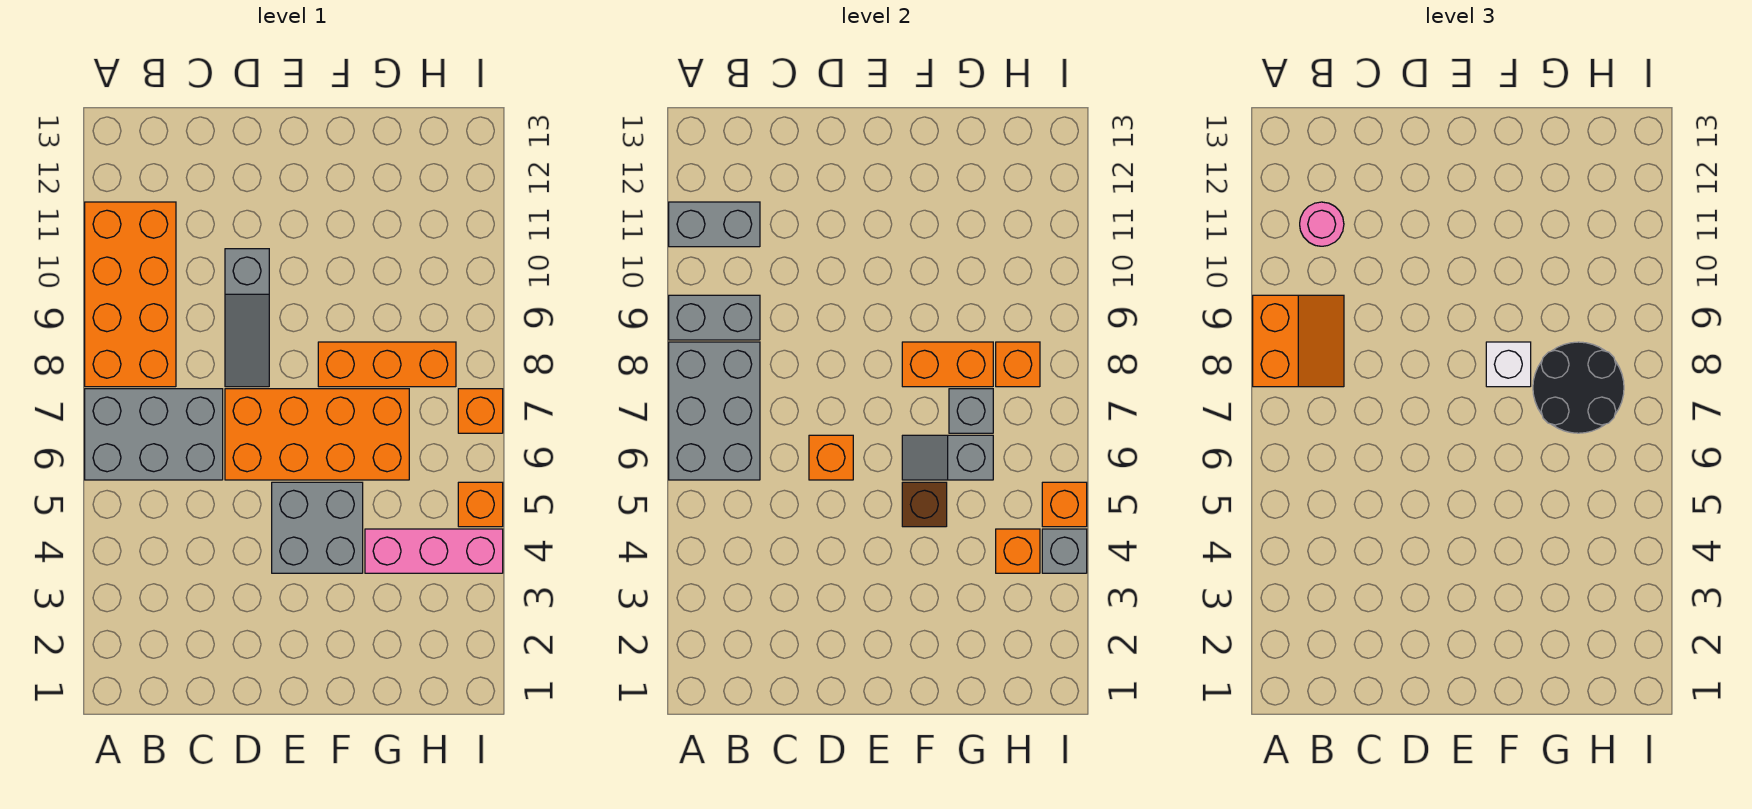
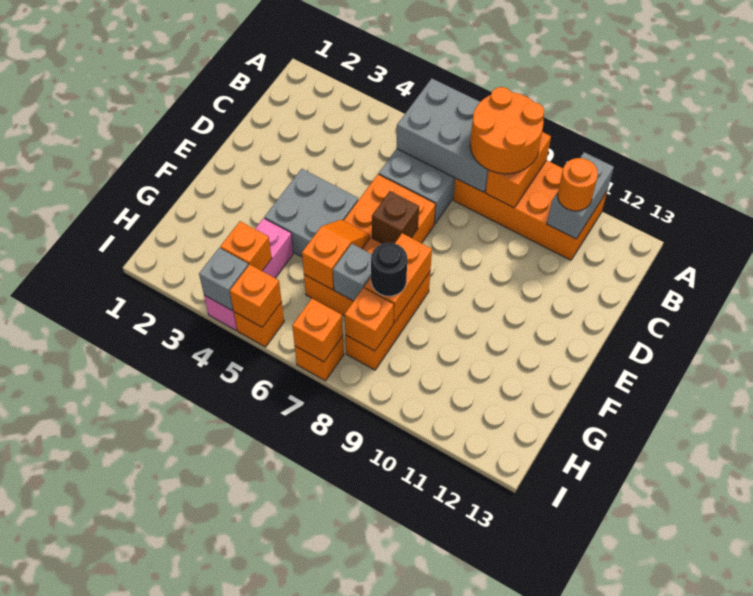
orange 2x2 slope [1253,295,1344,387] -> orange 2x2 round brick [470,87,544,174]
grey 1x2 brick [669,295,760,340] -> orange 1x2 brick [486,132,551,208]
pink 1x1 round brick [1300,202,1344,246] -> orange 1x1 round brick [558,158,598,211]
orange 1x1 brick [809,435,853,480] -> orange 1x1 brick moved to [292,299,343,362]
grey 1x3 slope [225,249,269,387] -> none
brown 1x1 brick [902,482,947,527] -> brown 1x1 brick moved to [372,191,419,244]
grey 1x2 slope [902,435,993,480] -> orange 1x2 slope [302,220,370,290]
white 1x1 brick [1486,342,1531,387] -> none
black 2x2 round brick [1533,342,1624,433] -> black 1x1 round brick [371,243,407,296]

